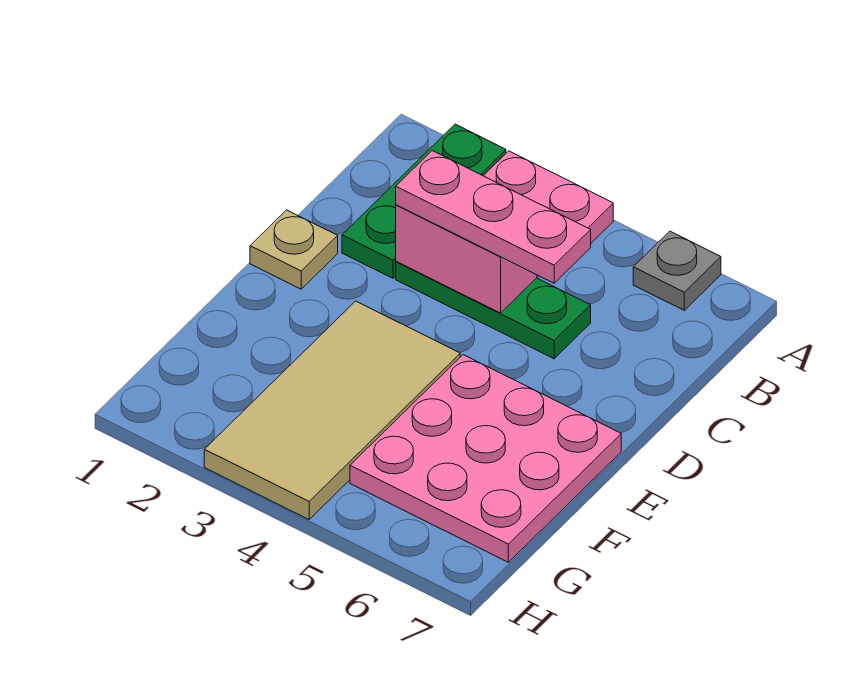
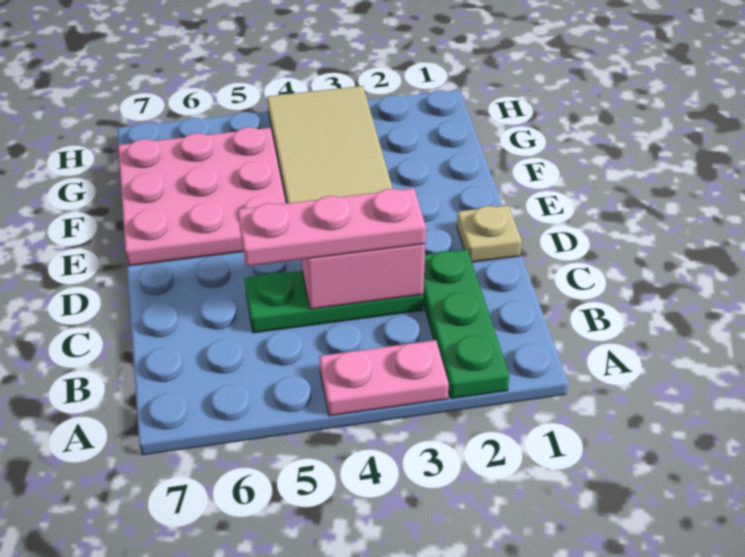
grey 1x1 plate [633,231,721,310] -> none

